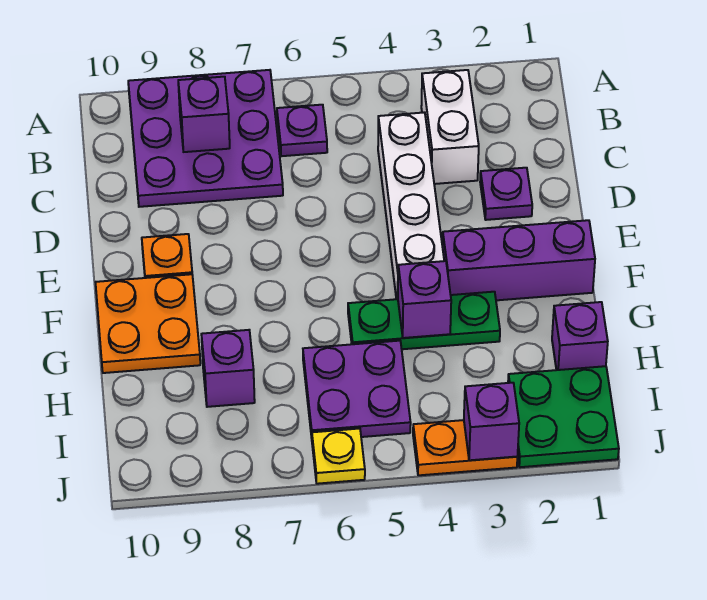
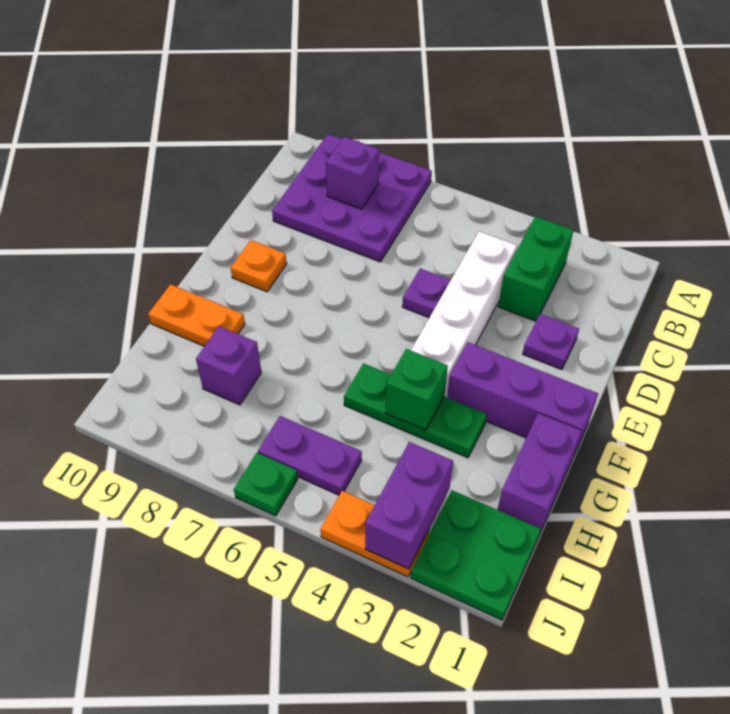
white 1x2 brick [421,70,479,184] -> green 1x2 brick [498,217,574,321]
purple 1x1 plate [277,105,327,156] -> purple 1x1 plate moved to [402,269,451,318]
orange 2x2 plate [96,274,200,373] -> orange 1x2 plate [148,284,245,346]
purple 1x1 brick [398,261,451,338] -> green 1x1 brick [386,349,448,430]
purple 1x1 brick [552,302,608,370] -> purple 1x2 brick [498,413,582,533]
purple 2x2 plate [303,341,411,438] -> purple 1x2 plate [258,416,362,495]
purple 1x1 brick [464,383,519,460] -> purple 1x2 brick [365,442,453,569]
yellow 1x1 plate [312,429,365,484] -> green 1x1 plate [234,453,298,516]

